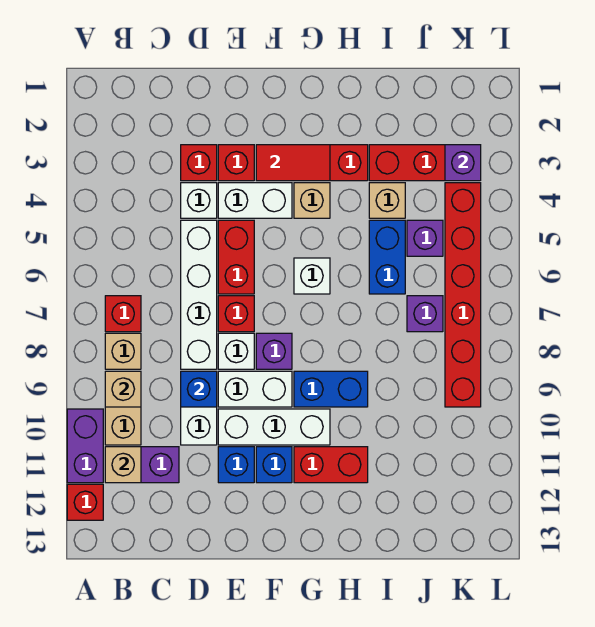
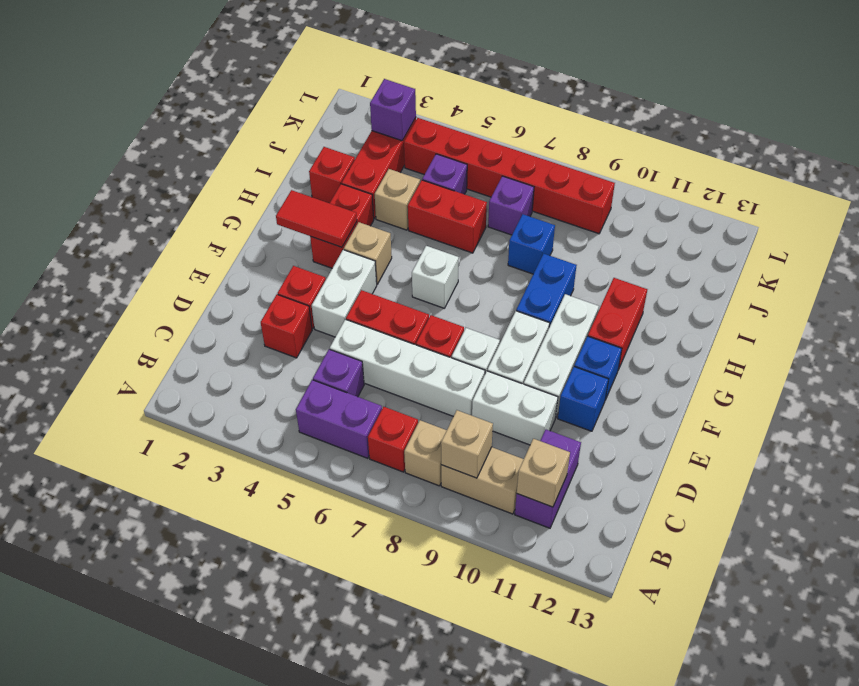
purple 1x2 brick [67,409,103,483] -> purple 1x2 brick moved to [296,380,382,458]
red 1x1 brick [67,484,103,520] -> red 1x1 brick moved to [309,147,355,203]
white 1x1 brick [181,183,217,218] -> none
blue 1x1 brick [181,371,217,407] -> blue 1x1 brick moved to [508,214,555,274]
red 1x2 tile [256,145,330,181] -> red 1x2 tile turned to [276,190,357,247]
purple 1x1 brick [256,333,292,369] -> purple 1x1 brick moved to [313,349,364,397]
blue 1x2 brick [369,220,405,294] -> red 1x2 brick [408,180,487,253]

